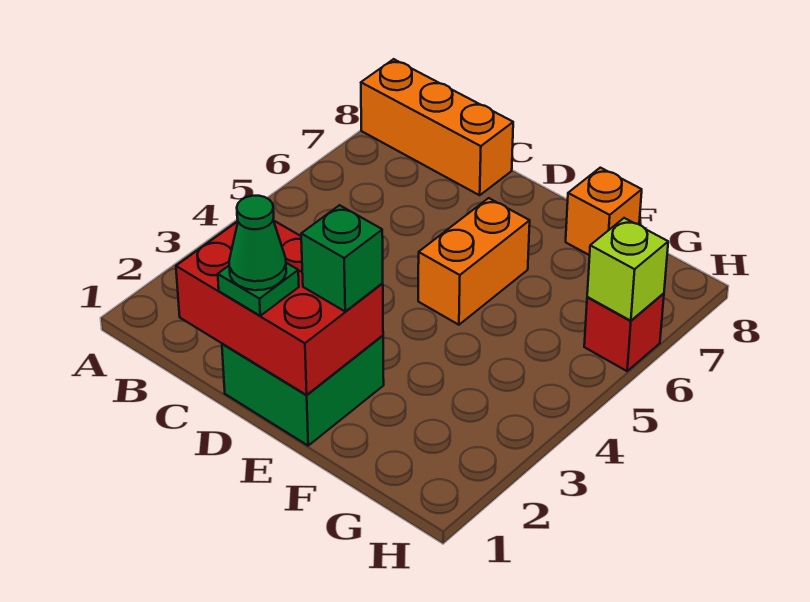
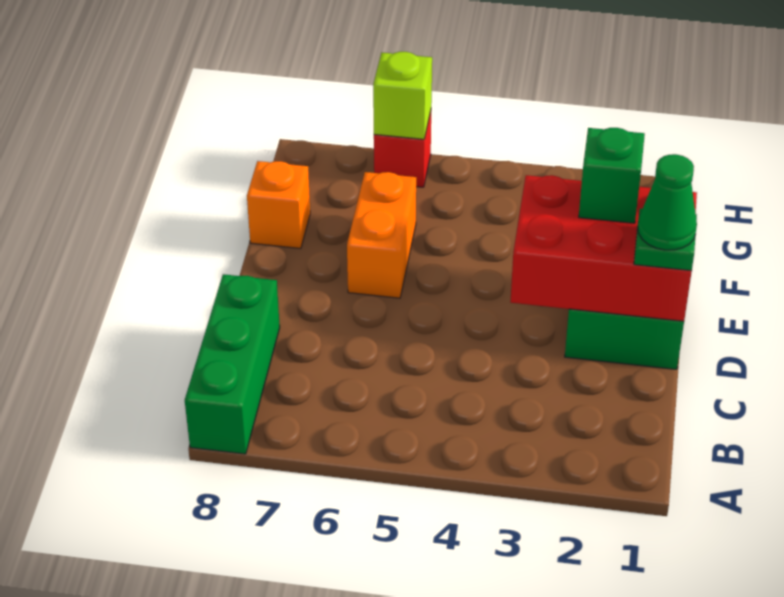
orange 1x3 brick [361,59,513,195] -> green 1x3 brick [185,274,280,454]
red 2x3 brick [176,221,383,395] -> red 2x3 brick turned to [510,175,697,321]
orange 1x2 brick [418,198,530,325] -> orange 1x2 brick turned to [347,172,416,298]

